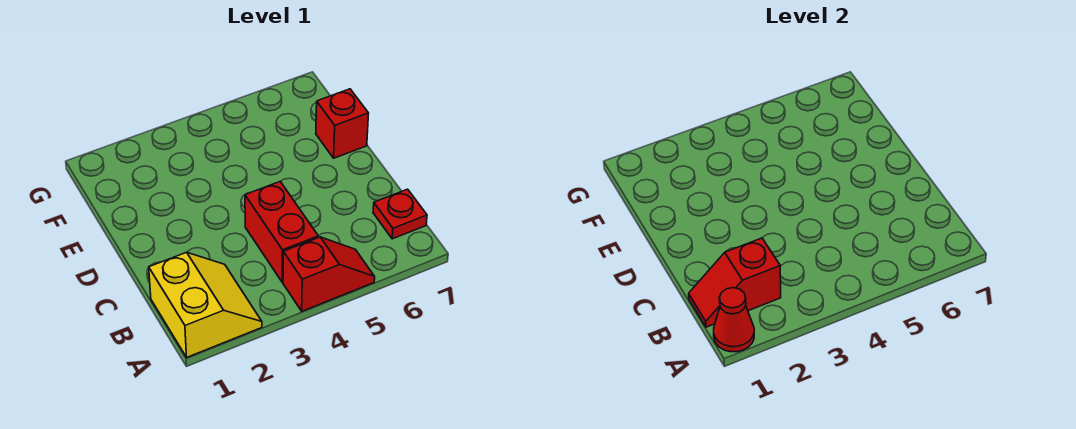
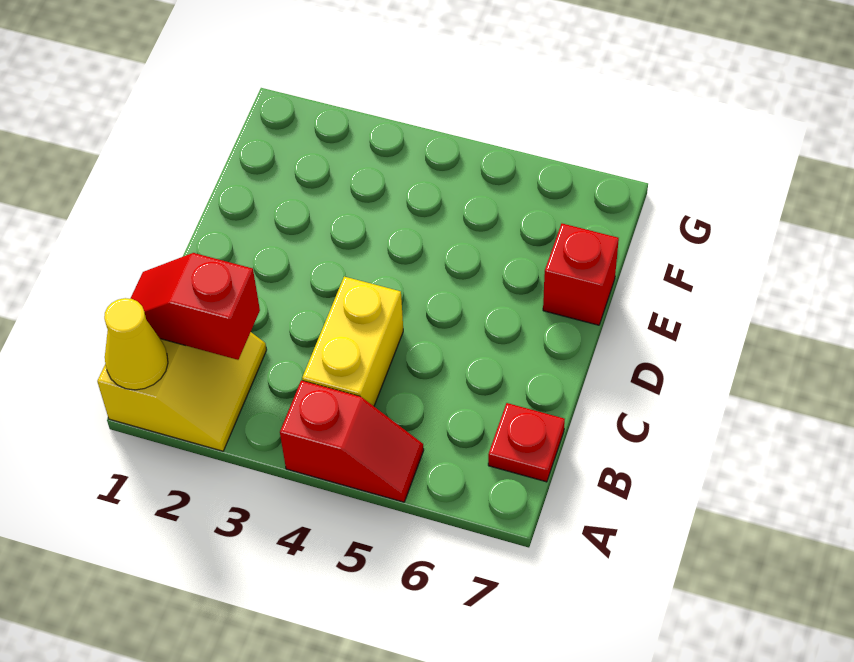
red 1x1 cone [714,288,754,352] -> yellow 1x1 cone [104,298,168,390]
red 1x2 brick [245,182,318,282] -> yellow 1x2 brick [302,277,403,406]

